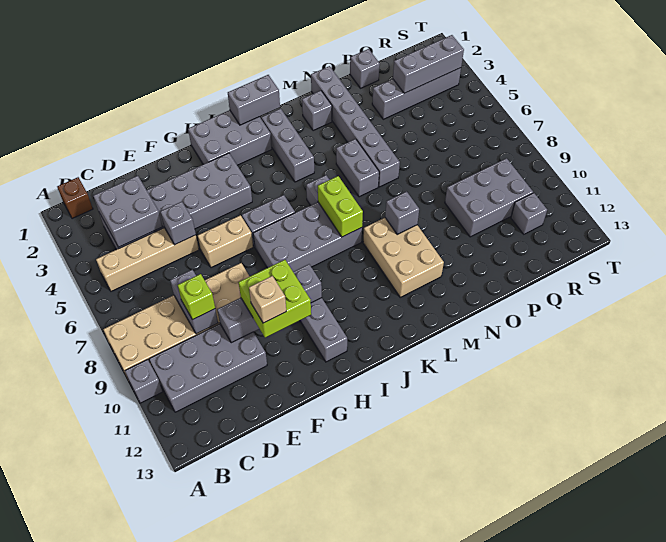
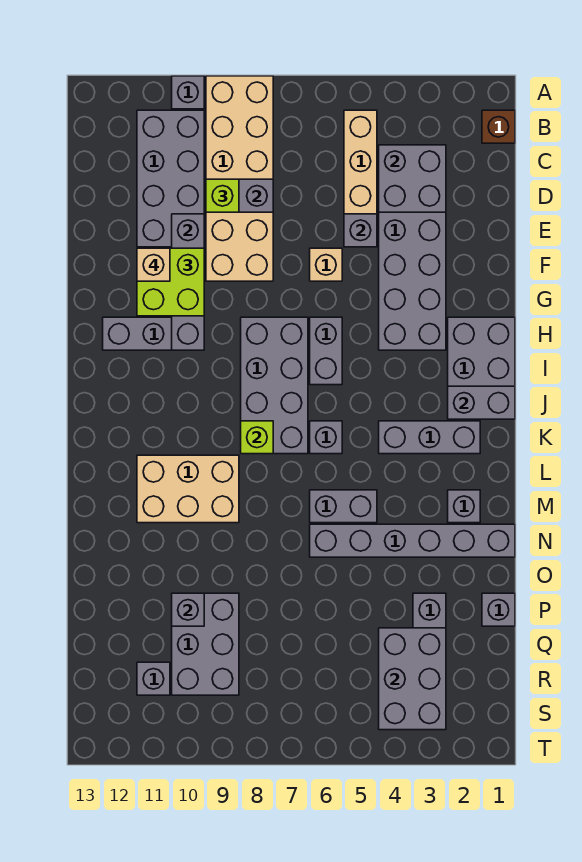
tan 1x2 brick [198,215,253,268] -> tan 1x1 brick [310,248,342,281]
grey 1x2 brick [228,75,280,125] -> grey 1x2 brick turned to [448,386,515,419]
lime 1x2 brick [318,176,363,237] -> lime 1x1 brick [241,421,273,454]
grey 1x1 brick [385,191,419,234] -> grey 1x1 brick moved to [172,593,204,626]
grey 1x3 brick [393,35,464,93] -> grey 2x3 brick [379,628,446,730]

